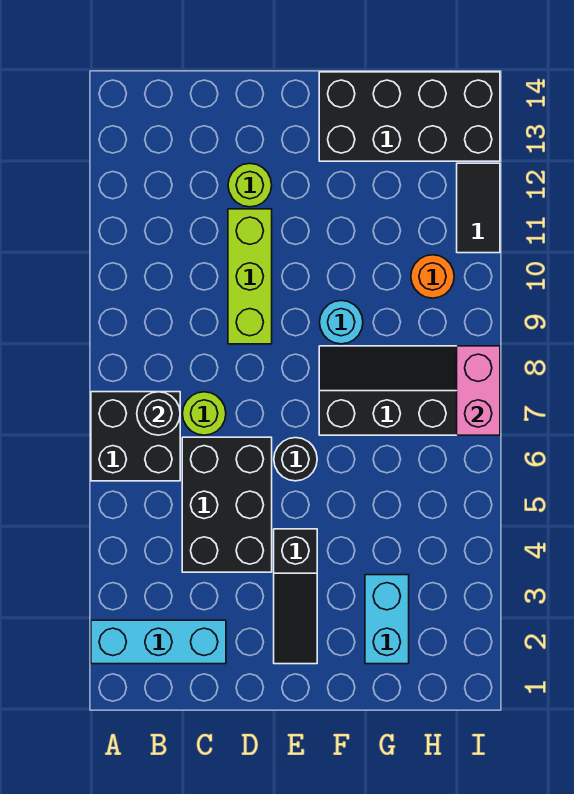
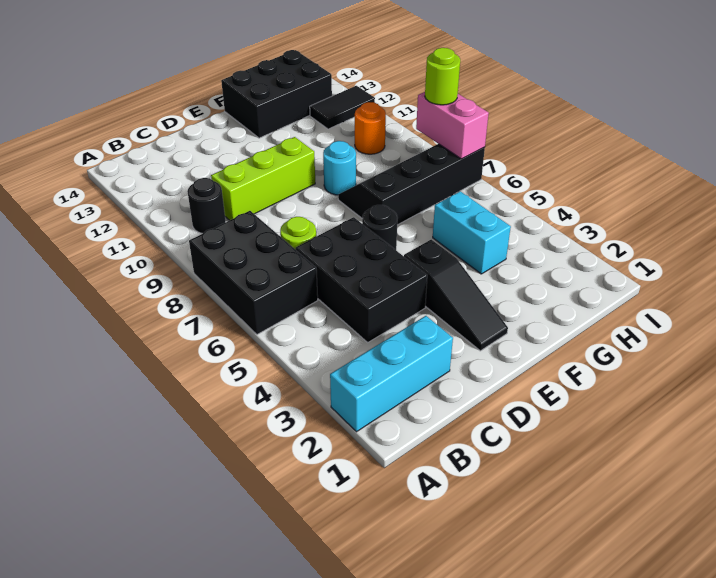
black 2x2 brick [91,392,180,481] -> black 2x3 brick [189,211,318,334]
black 1x1 round brick [137,392,180,435] -> black 1x1 round brick moved to [187,178,226,234]
lime 1x3 brick [228,209,272,344] -> lime 1x3 brick turned to [211,137,315,220]
lime 1x1 round brick [228,163,272,207] -> lime 1x1 round brick moved to [425,48,460,105]
black 2x4 brick [319,72,500,161] -> black 2x3 brick [221,50,332,138]
cyan 1x2 brick [365,575,409,664] -> cyan 1x2 brick moved to [433,191,511,274]
black 1x2 tile [457,163,500,253] -> black 1x2 tile turned to [310,86,375,129]

